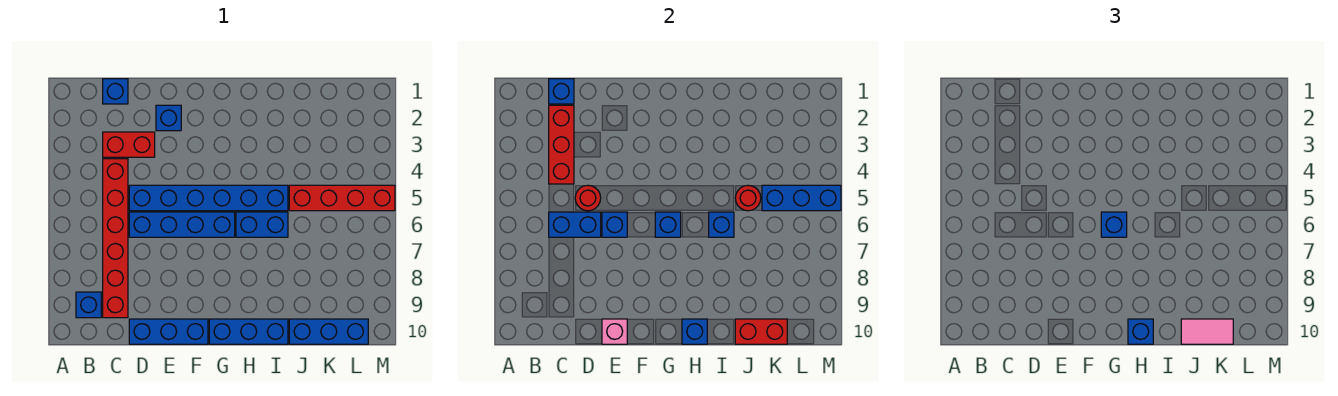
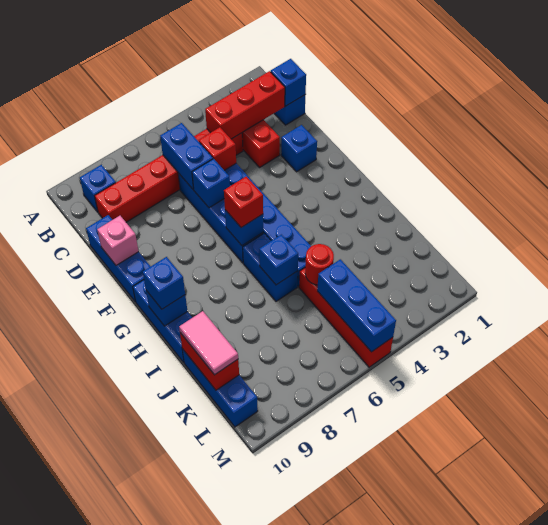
red 1x1 round brick [575,185,601,211] -> red 1x1 brick [199,127,236,170]
blue 1x1 brick [1101,212,1127,237] -> red 1x1 brick [224,177,263,228]

